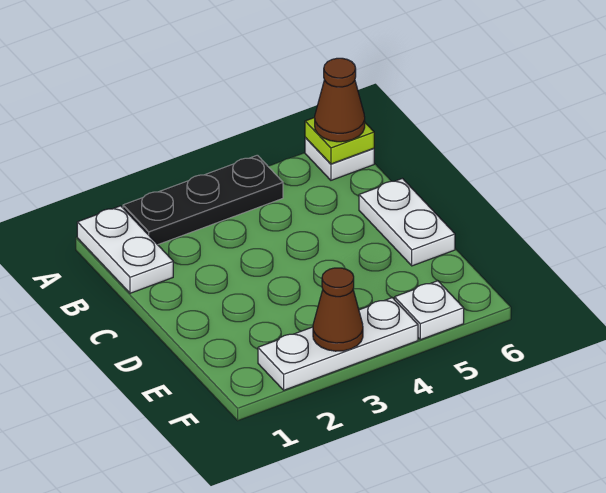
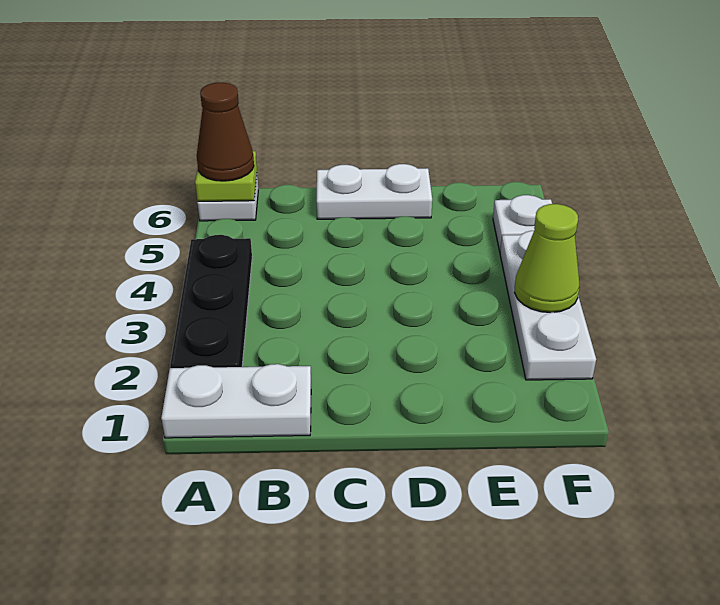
brown 1x1 cone [313,268,363,351] -> lime 1x1 cone [514,204,579,313]

